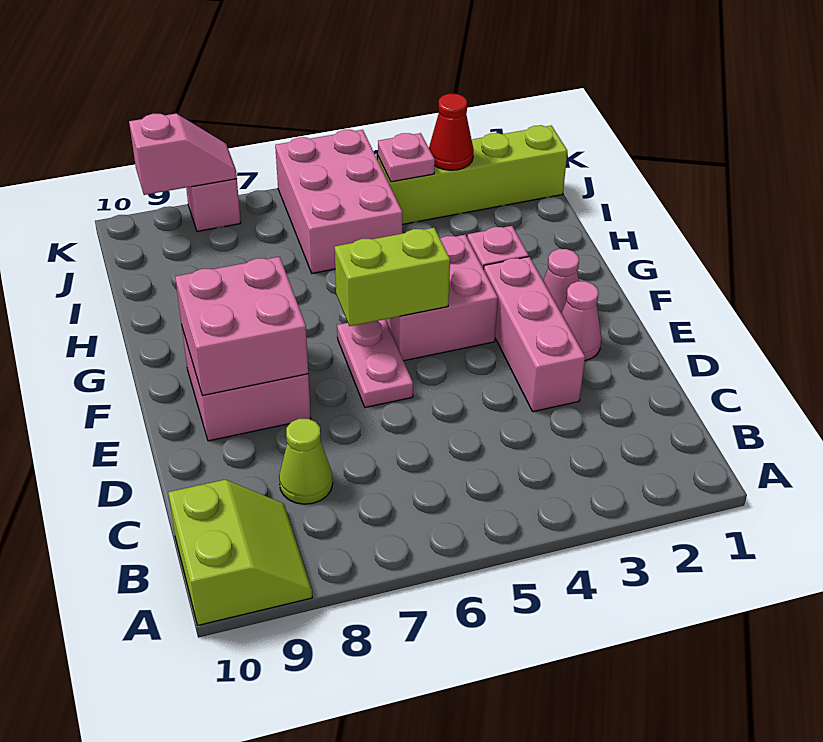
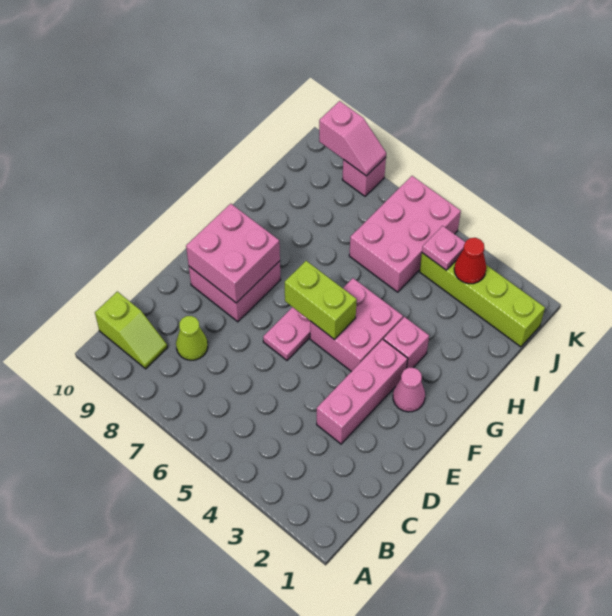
lime 2x2 slope [168,480,312,625] -> lime 1x2 slope [95,292,168,369]
pink 1x1 cone [561,281,602,361] -> none

